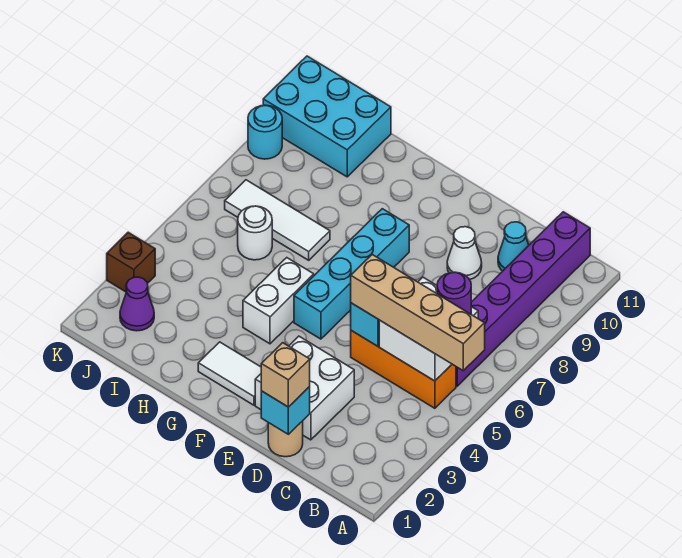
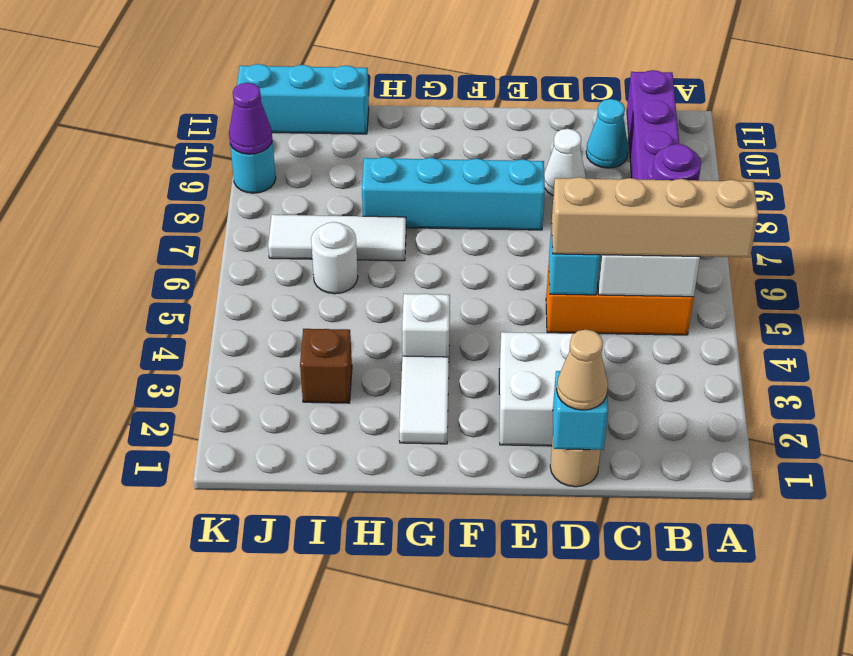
tan 1x1 brick [261,343,310,407] -> tan 1x1 cone [557,330,608,410]
white 1x2 tile [198,342,261,405] -> white 1x2 tile turned to [399,356,449,444]
cyan 1x4 brick [294,209,409,339] -> cyan 1x4 brick turned to [362,157,545,230]
white 1x2 brick [243,258,314,344] -> white 1x1 brick [402,294,450,357]
cyan 2x3 brick [263,56,391,177] -> cyan 1x3 brick [237,64,369,134]
purple 1x1 cone [120,277,154,331] -> purple 1x1 cone moved to [229,83,272,154]
brown 1x1 brick [107,232,155,292] -> brown 1x1 brick moved to [300,329,352,403]

